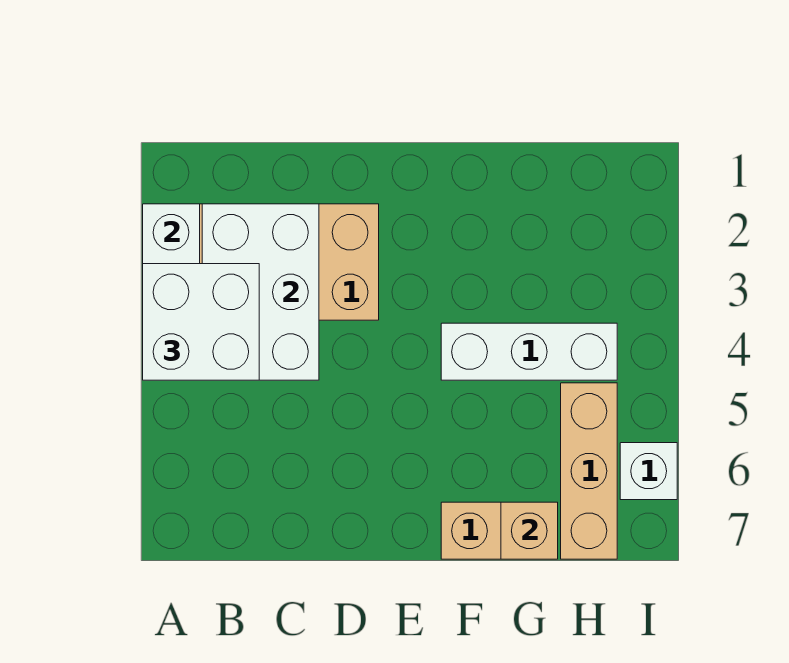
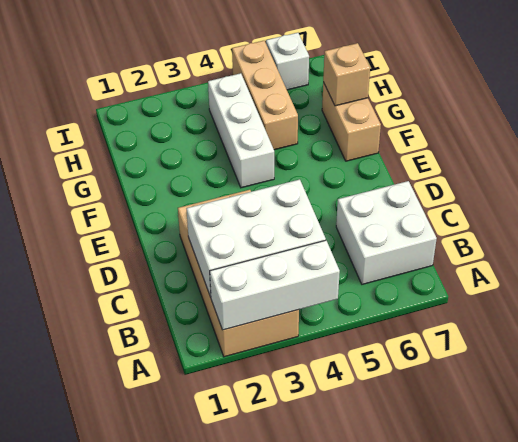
white 2x2 brick [143,264,259,380] -> white 2x2 brick moved to [336,181,437,284]
tan 1x3 brick [561,383,617,559] -> tan 1x3 brick turned to [232,41,298,150]

